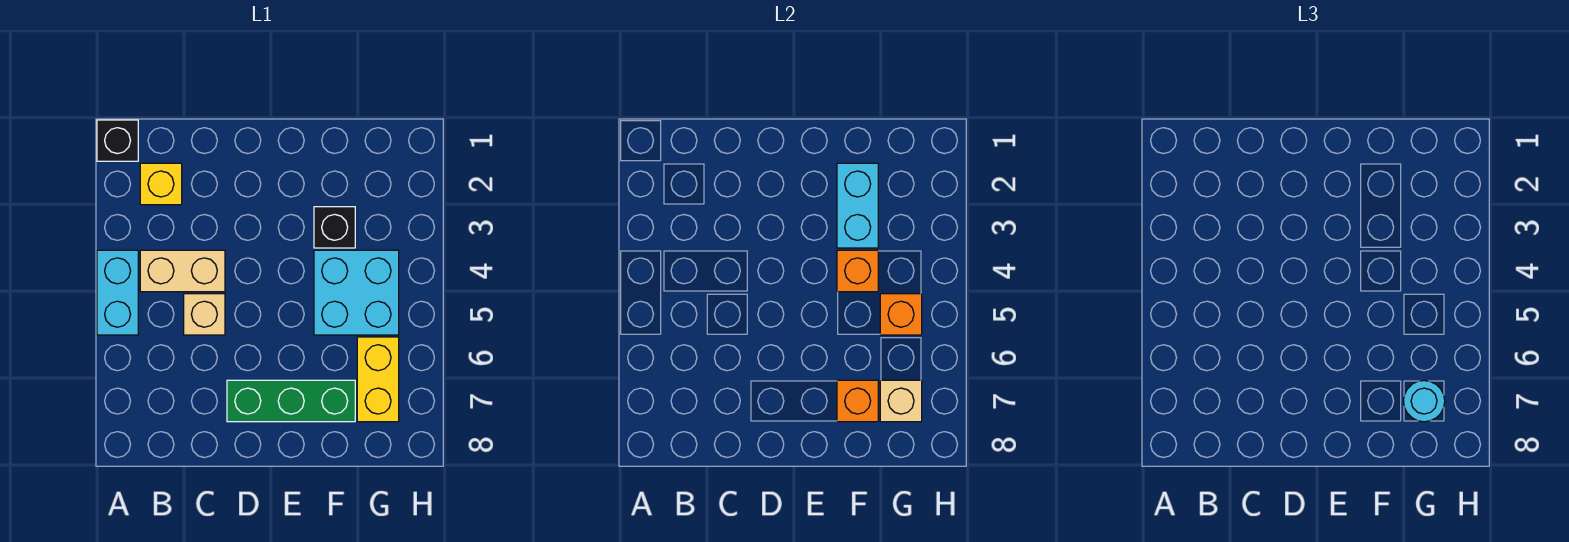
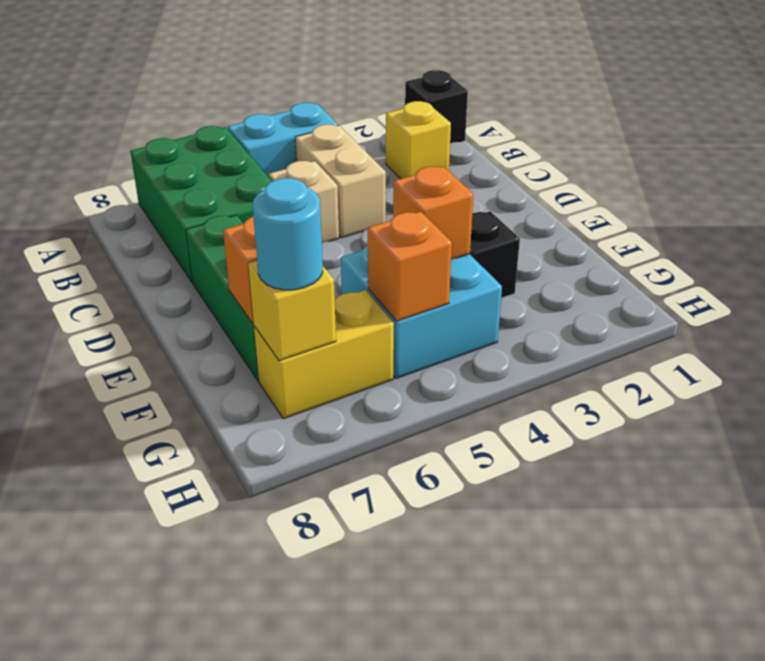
none -> green 2x3 brick [130,126,272,283]
cyan 1x2 brick [837,163,878,248] -> none
tan 1x1 brick [880,380,922,422] -> yellow 1x1 brick [248,261,336,361]

